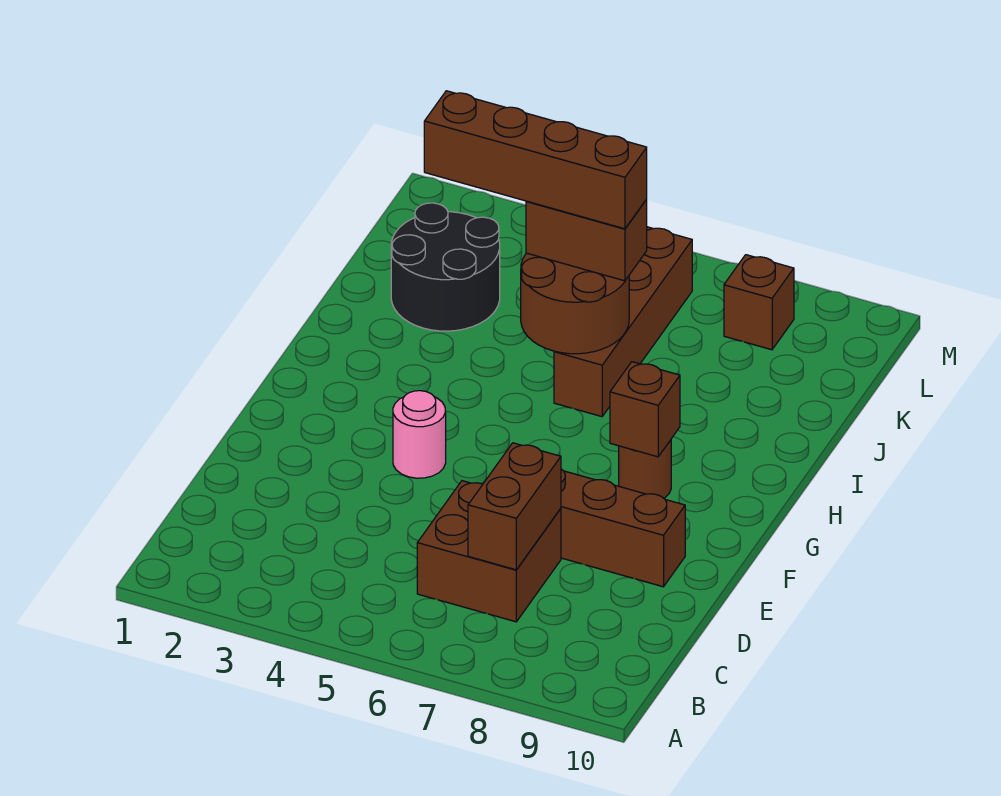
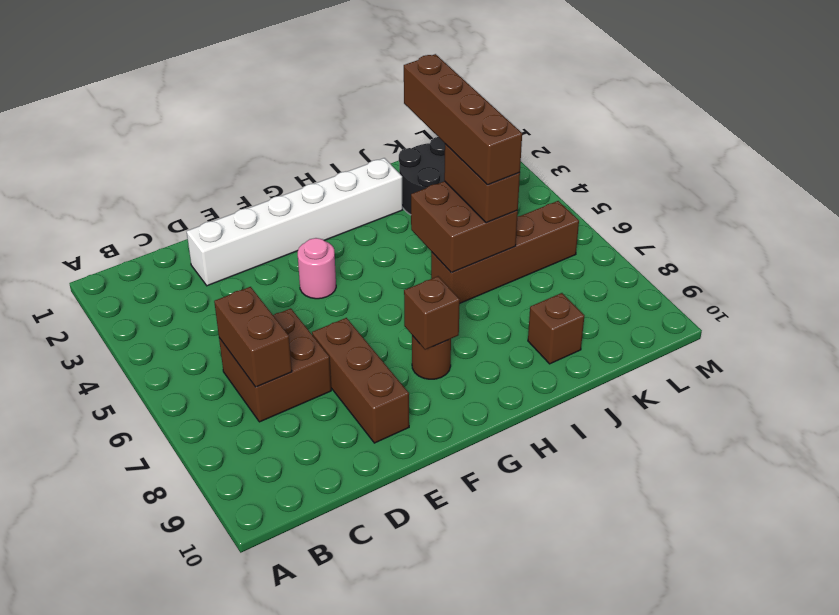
brown 1x2 brick [468,443,561,570] -> brown 1x2 brick turned to [214,287,292,387]
none -> white 1x6 brick [187,158,403,286]
brown 2x2 round brick [521,253,629,354] -> brown 2x2 brick [411,181,518,273]
brown 1x1 brick [724,255,794,350] -> brown 1x1 brick moved to [528,293,584,364]

